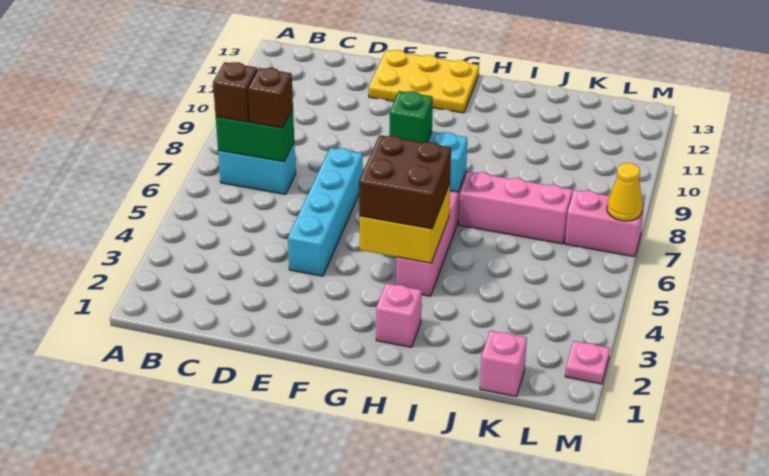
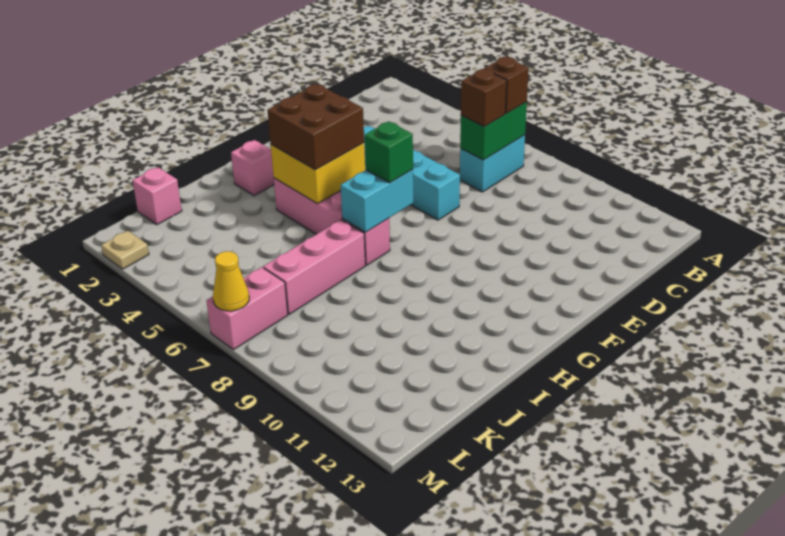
yellow 2x3 plate [369,50,479,113] -> none
pink 1x1 plate [565,341,610,384] -> tan 1x1 plate [101,231,149,269]

